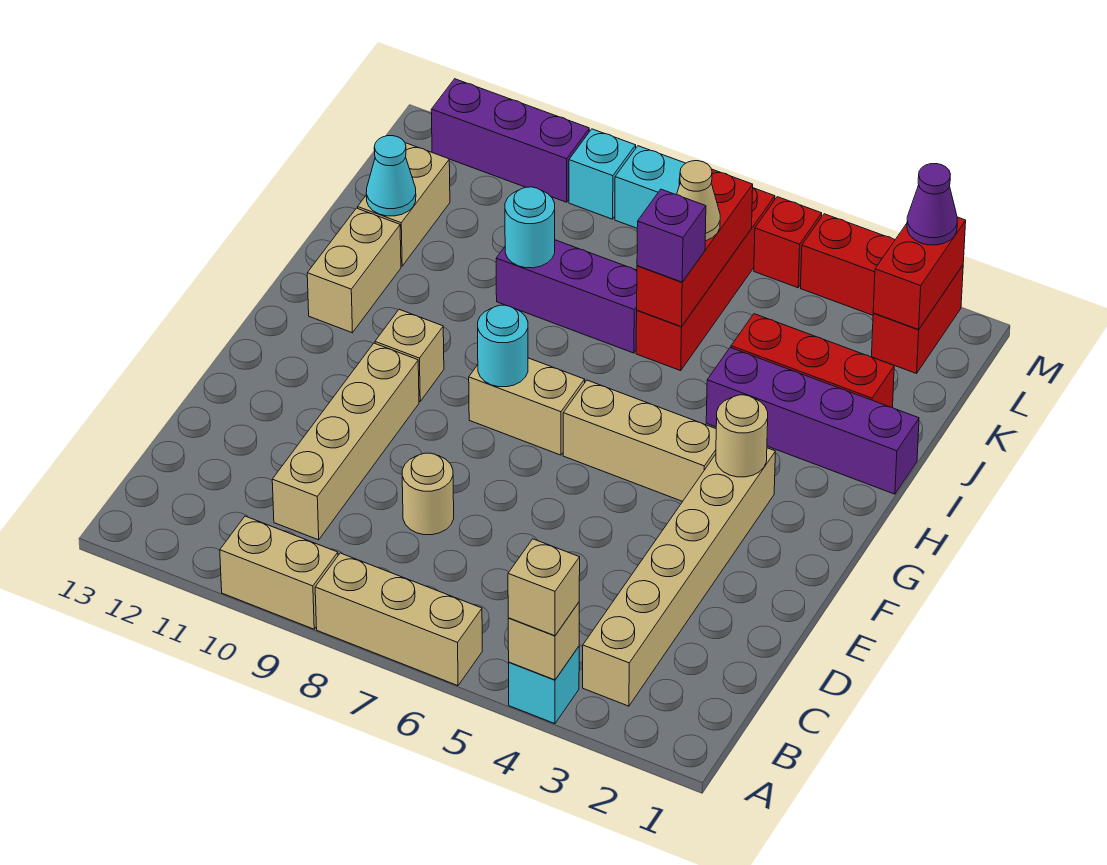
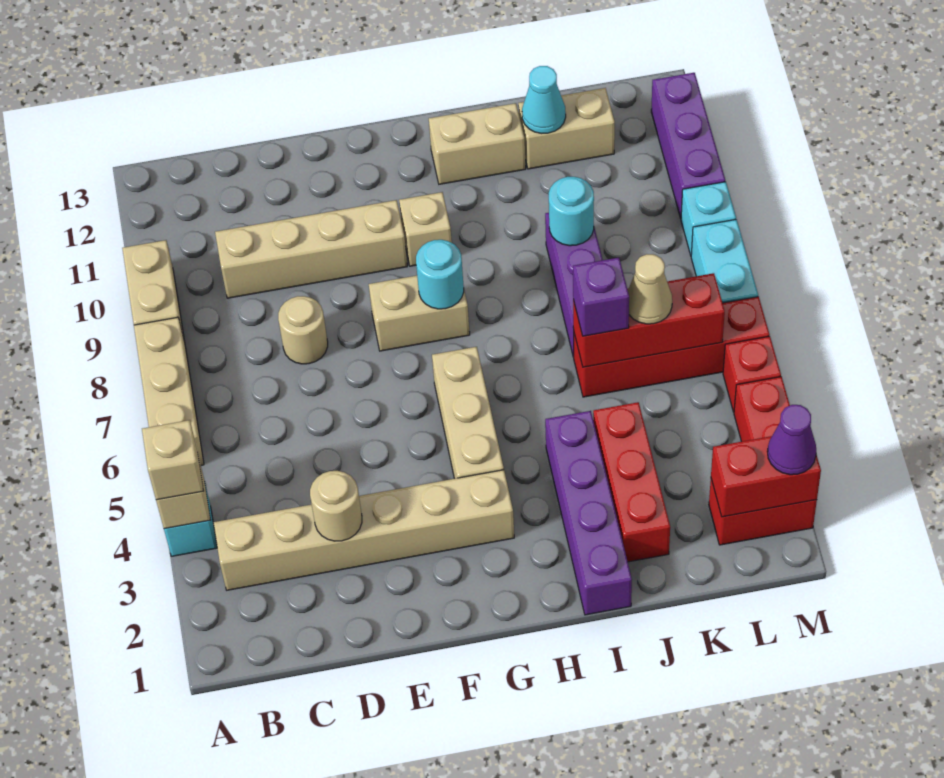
tan 1x1 round brick [716,395,768,477] -> tan 1x1 round brick moved to [310,471,362,541]
tan 1x2 brick [469,358,585,455] -> tan 1x2 brick turned to [369,276,470,351]

